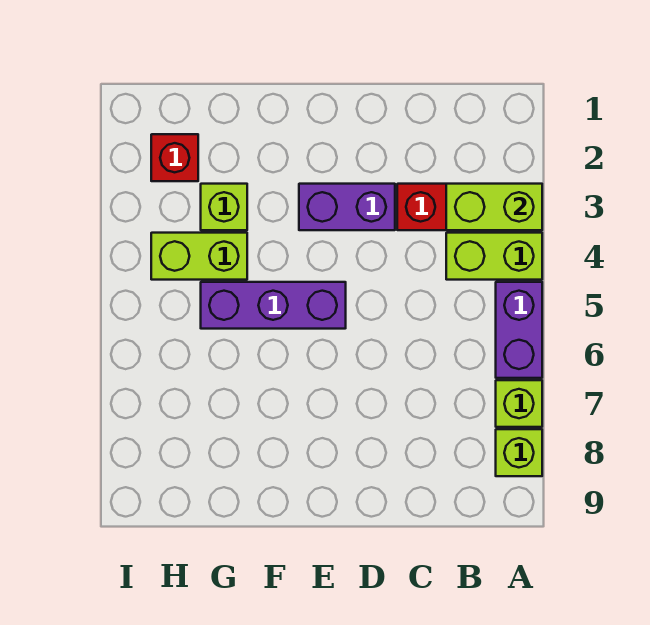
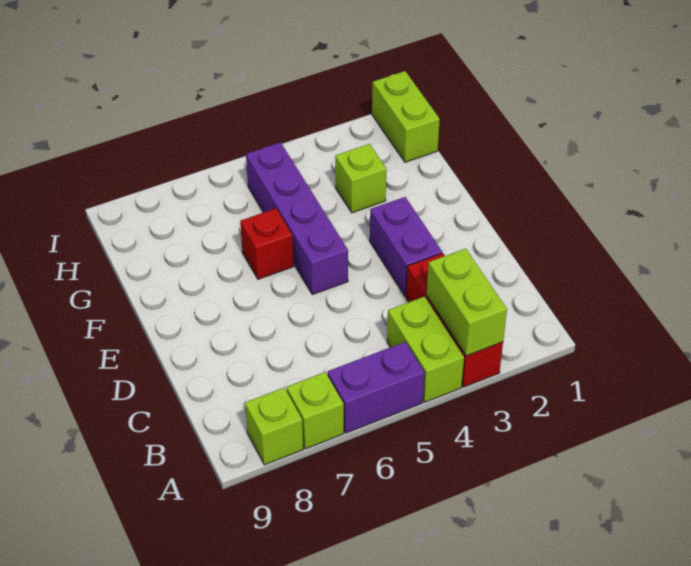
purple 1x3 brick [201,282,346,329] -> purple 1x4 brick [246,142,348,295]
lime 1x2 brick [151,233,247,280] -> lime 1x2 brick moved to [372,71,440,162]
red 1x1 brick [151,134,198,181] -> red 1x1 brick moved to [240,208,294,279]

